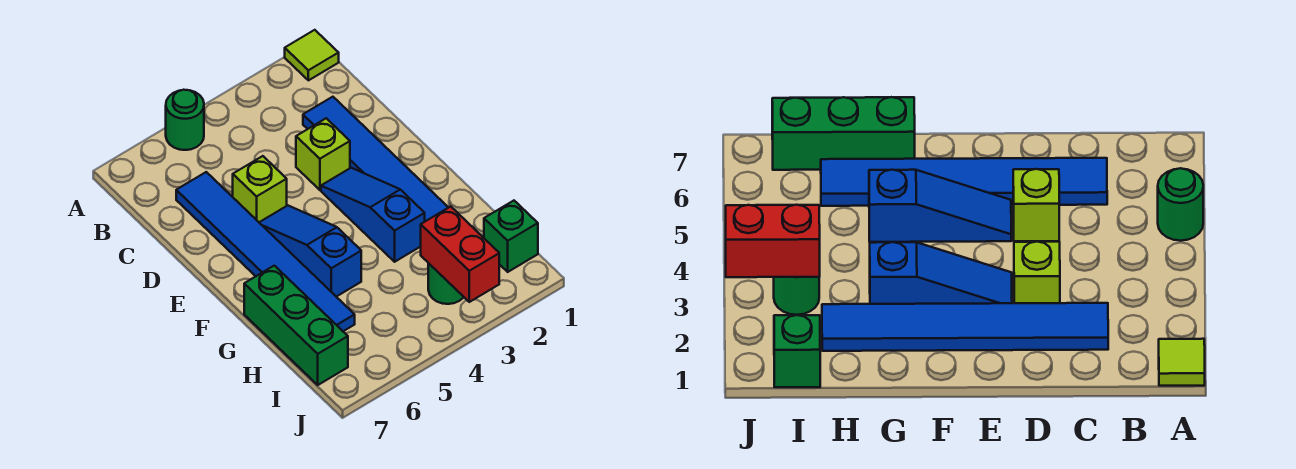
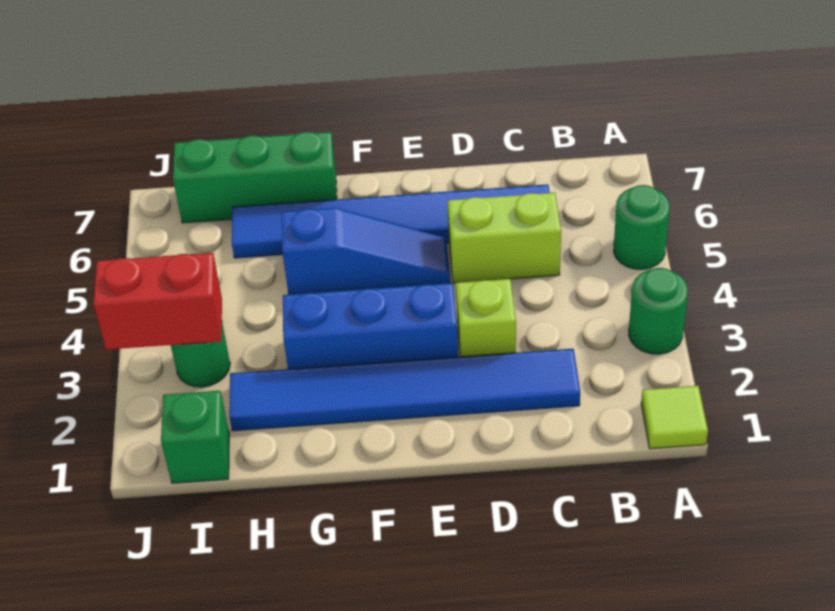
none -> green 1x1 round brick [629,268,688,354]
lime 1x1 brick [233,156,287,222] -> lime 1x2 brick [448,192,561,283]
blue 1x3 slope [321,168,425,262] -> blue 1x3 brick [283,283,458,369]

